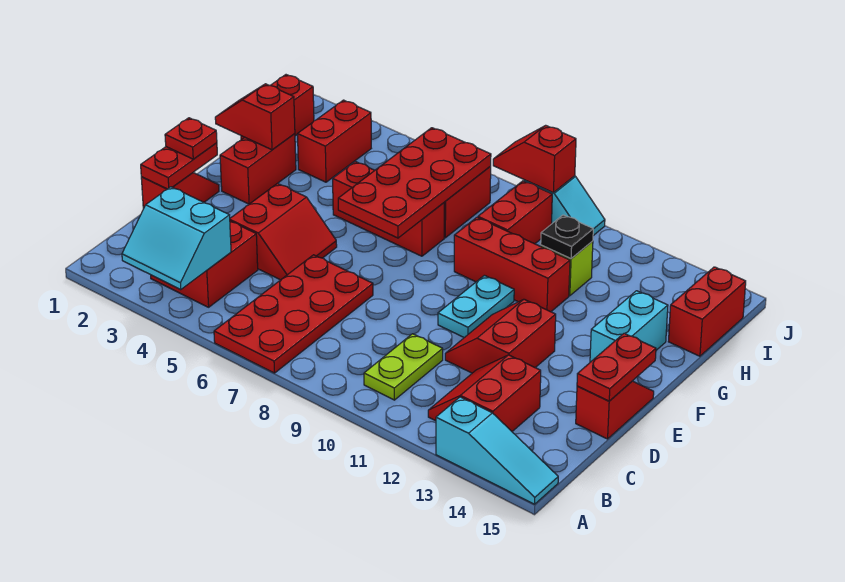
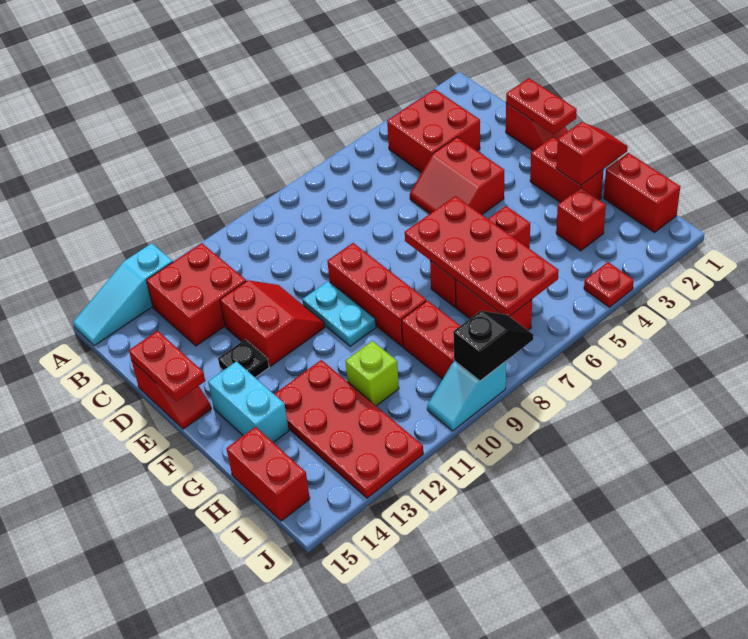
cyan 2x2 slope [122,187,231,290] -> none
red 2x4 plate [214,255,373,373] -> red 2x4 plate moved to [274,360,423,498]
lime 1x2 plate [364,334,443,400] -> none
red 2x2 slope [428,355,541,431] -> red 2x2 brick [146,243,246,346]
red 1x1 plate [165,118,217,159] -> red 1x1 plate moved to [584,262,634,307]
red 1x3 brick [454,218,570,312] -> red 1x3 brick turned to [327,243,426,346]
red 1x2 brick [298,100,371,182] -> red 1x1 brick [556,188,606,251]
black 1x1 plate [541,215,593,258] -> black 1x1 plate moved to [218,339,269,377]
red 1x2 slope [493,125,576,193] -> black 1x2 slope [453,311,533,381]

